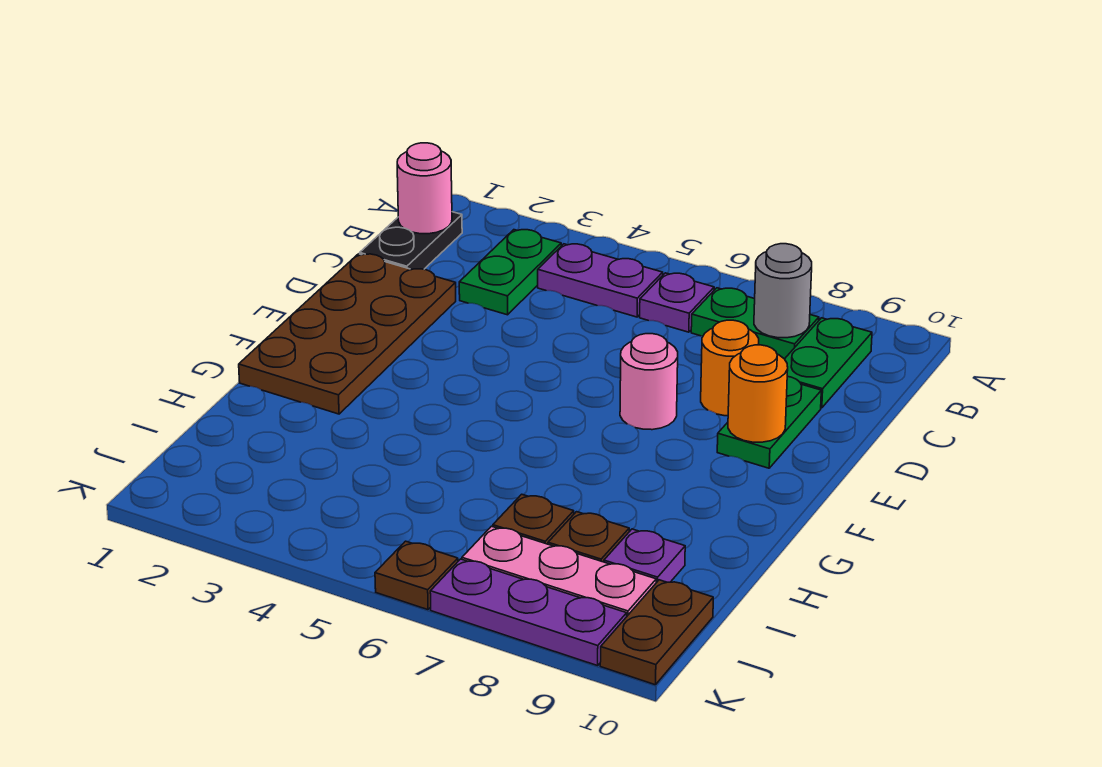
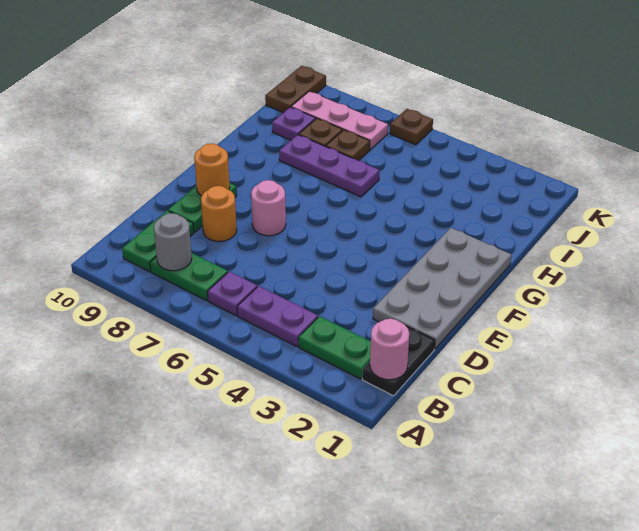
green 1x2 plate [459,230,561,315] -> green 1x2 plate turned to [298,316,371,379]
brown 2x4 plate [239,254,456,414] -> grey 2x4 plate [373,228,511,349]
purple 1x3 plate [430,559,627,666] -> purple 1x3 plate moved to [279,135,379,197]

